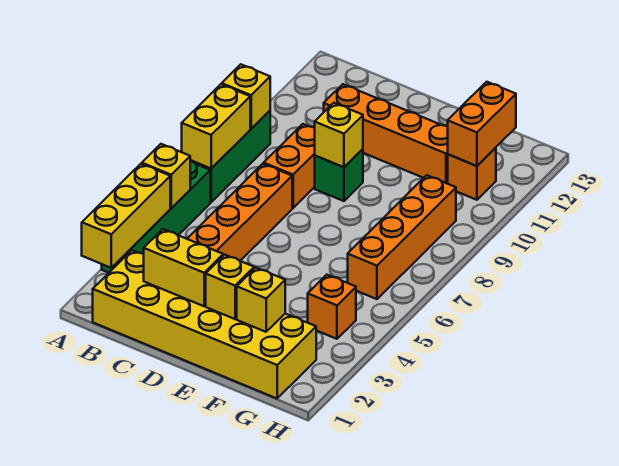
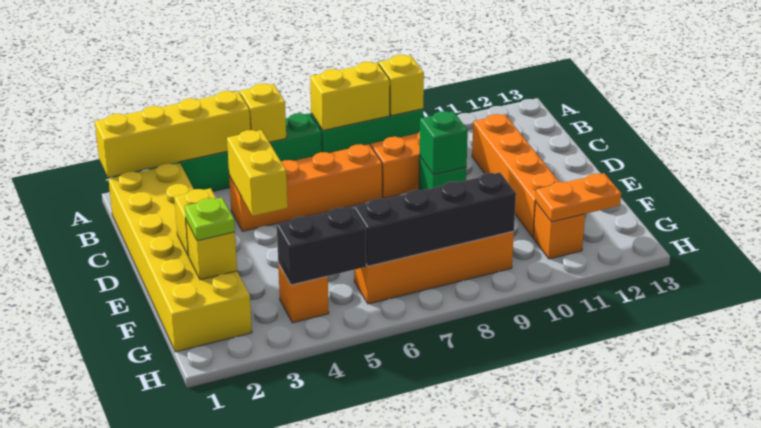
yellow 1x3 brick [82,164,170,268] -> yellow 1x4 brick [95,91,250,177]
yellow 1x2 brick [144,229,223,306] -> yellow 1x2 brick moved to [227,130,288,216]
yellow 1x1 brick [315,103,363,167] -> green 1x1 brick [420,111,468,175]
none -> lime 1x1 plate [185,198,235,241]
none -> black 1x2 brick [277,207,366,285]
none -> black 1x4 brick [354,173,516,266]
orange 1x2 brick [448,82,516,166] -> orange 1x2 plate [536,173,621,222]

